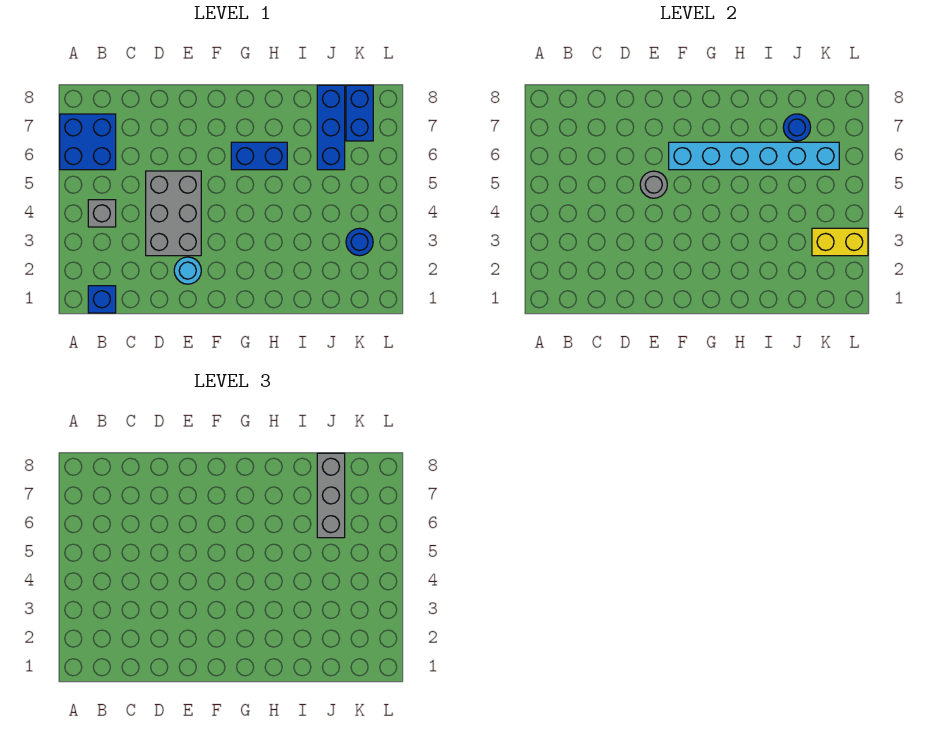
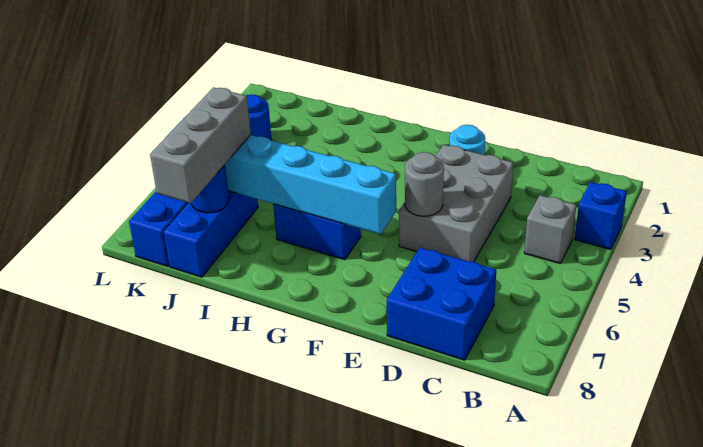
blue 2x2 brick [60,114,116,170] -> blue 2x2 brick moved to [387,248,496,360]
blue 1x1 brick [88,286,116,313] -> blue 1x1 brick moved to [575,182,627,249]
yellow 1x2 brick [812,228,868,256] -> none

